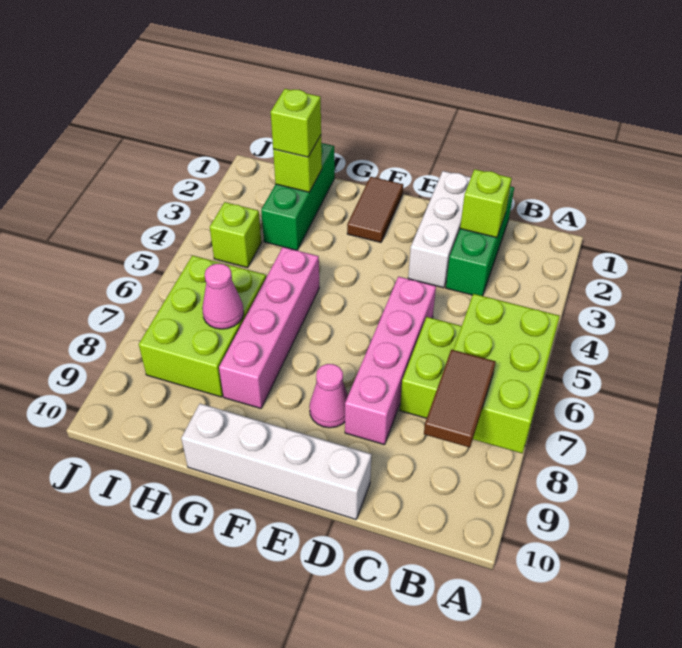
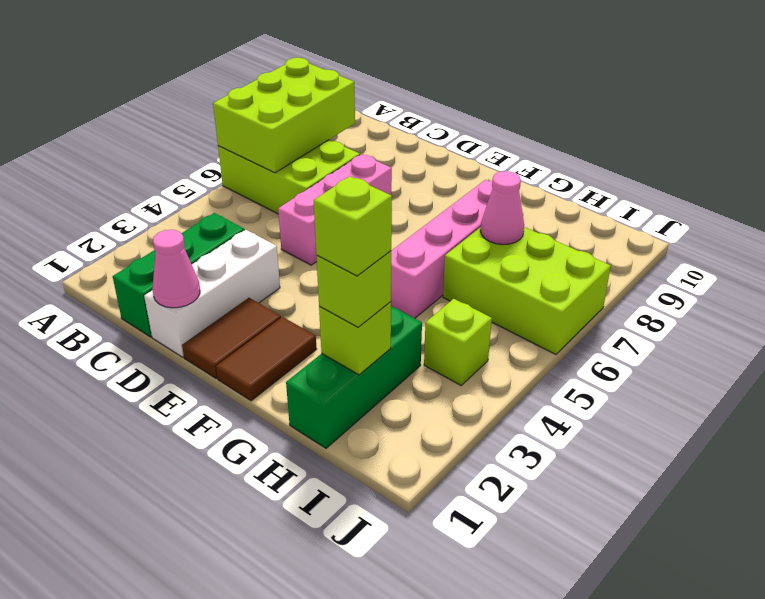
brown 1x2 tile [424,350,496,448] -> brown 1x2 tile moved to [182,298,281,379]
lime 1x1 brick [460,169,512,238] -> lime 1x1 brick moved to [314,176,392,276]
pink 1x4 brick [345,277,436,445] -> pink 1x3 brick [278,154,392,265]
white 1x4 brick [181,404,371,519] -> none
pink 1x1 cone [309,364,348,428] -> pink 1x1 cone moved to [152,230,200,308]
lime 2x3 brick [139,255,266,397] -> lime 2x3 brick turned to [443,227,611,354]

